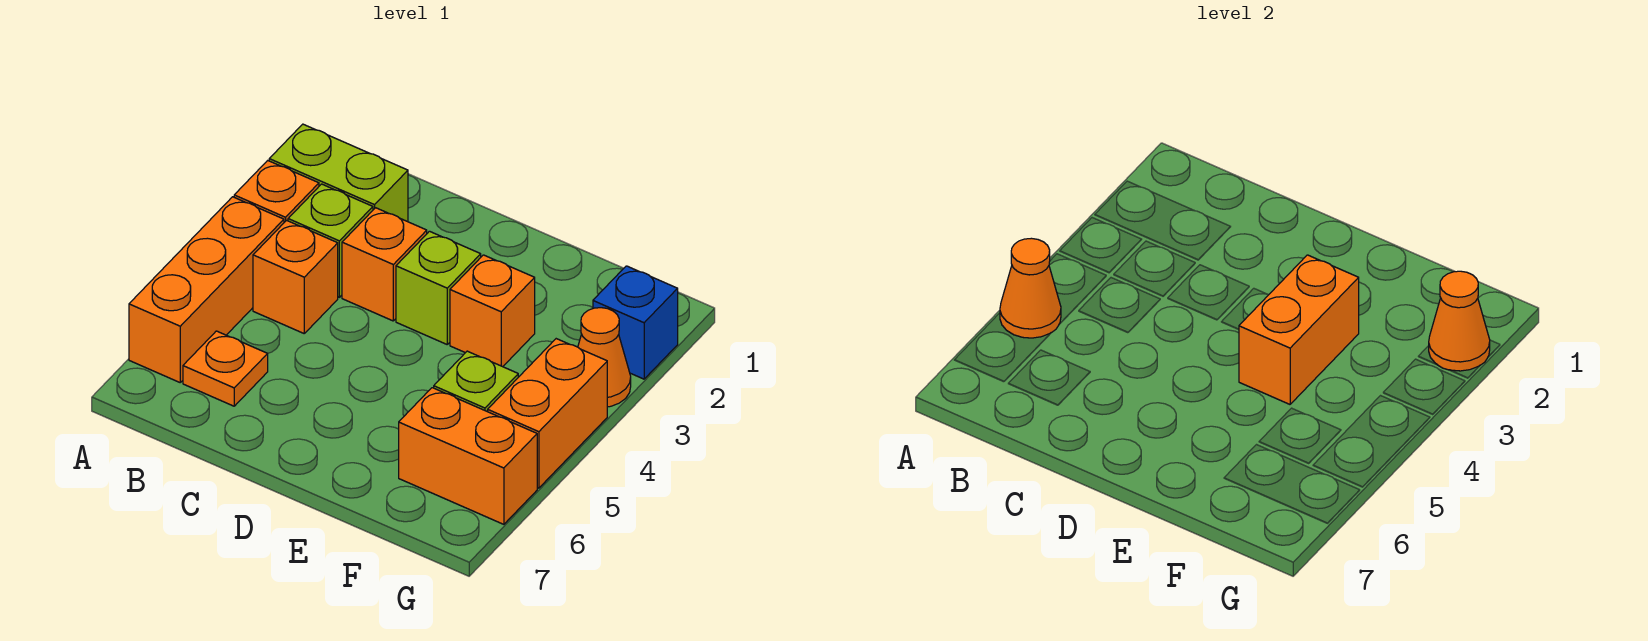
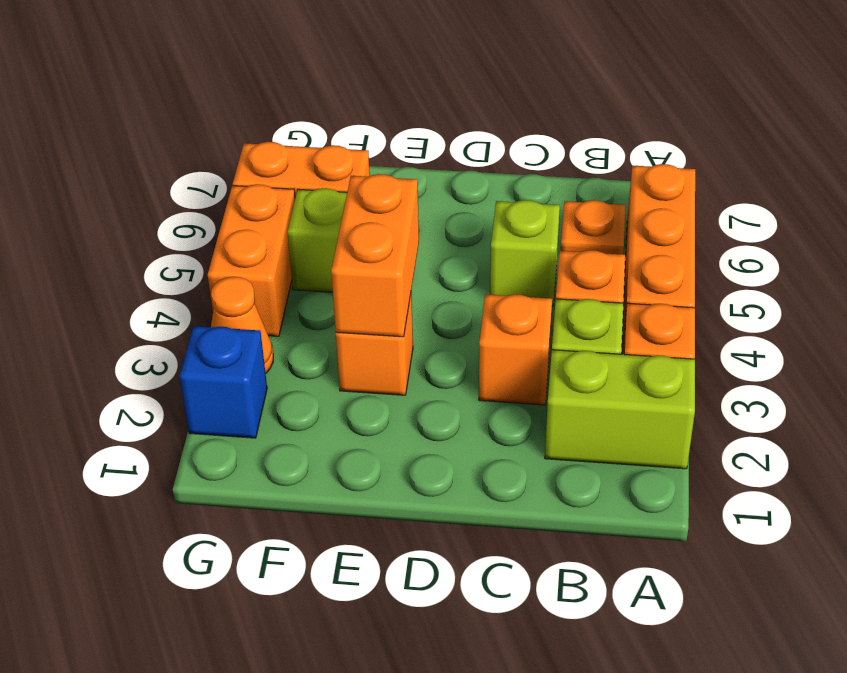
orange 1x1 cone [1000,238,1061,338] -> none
lime 1x1 brick [396,231,481,344] -> lime 1x1 brick moved to [490,200,560,306]
orange 1x1 cone [1429,271,1490,371] -> none

